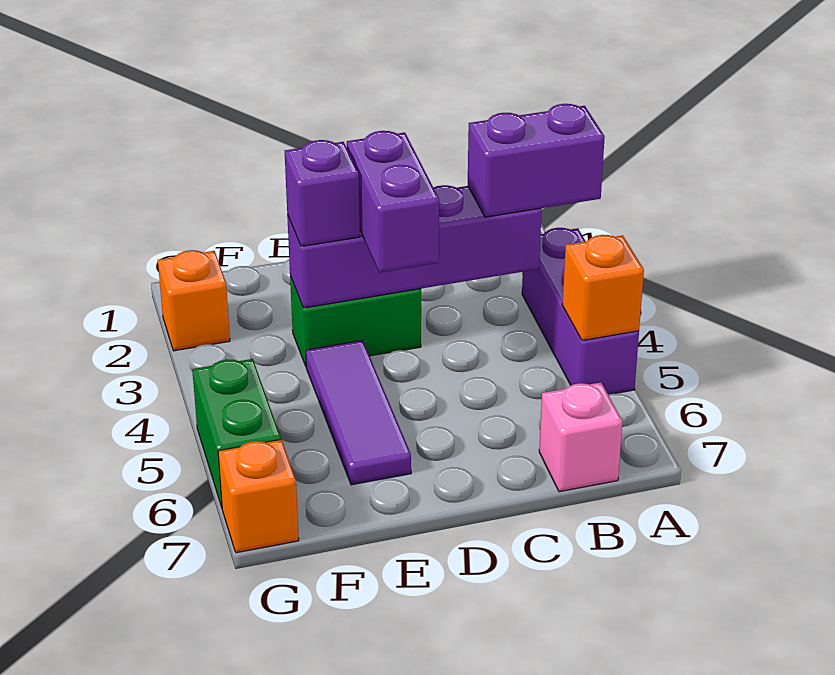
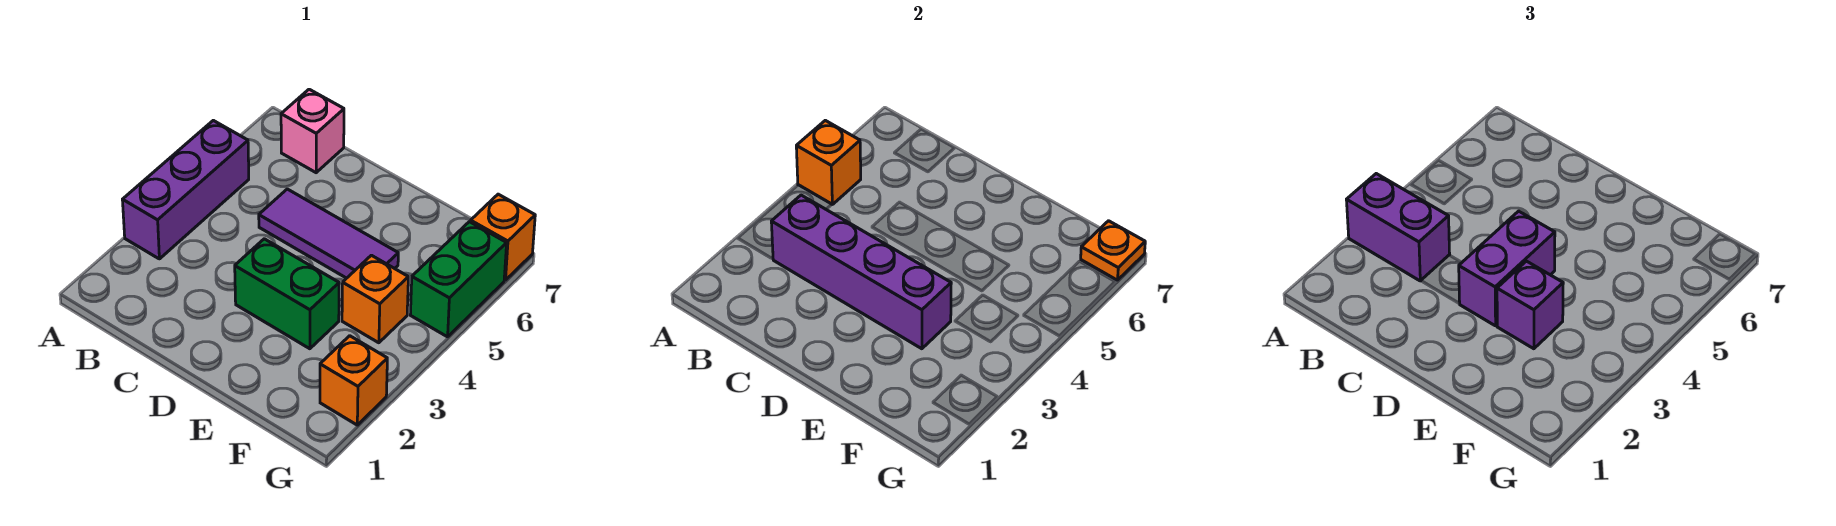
purple 1x3 tile [306,340,411,485] -> purple 1x3 tile turned to [259,189,398,278]
none -> orange 1x1 brick [342,255,408,343]
none -> orange 1x1 plate [1081,221,1145,280]

